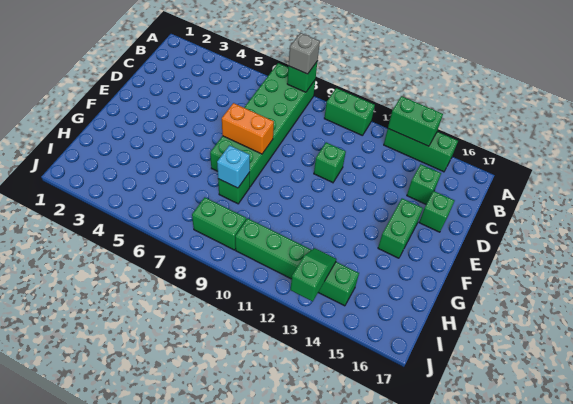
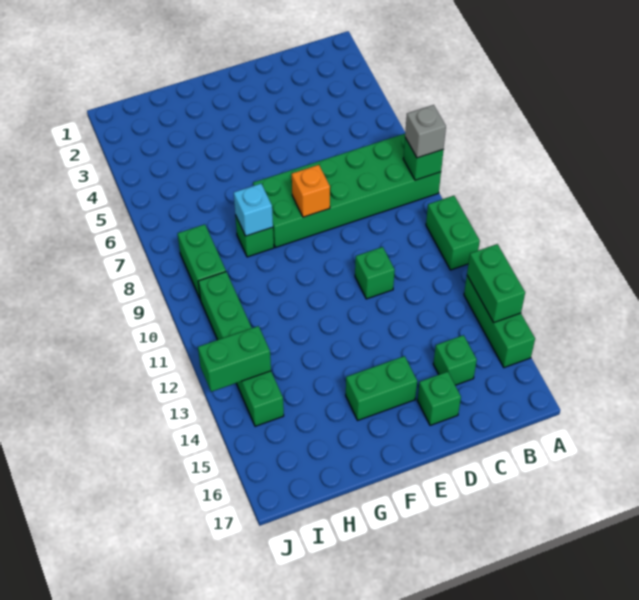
orange 1x2 brick [222,103,274,154] -> orange 1x1 brick [292,165,330,217]
green 1x2 slope [290,248,336,302] -> green 1x2 brick [198,326,271,392]

